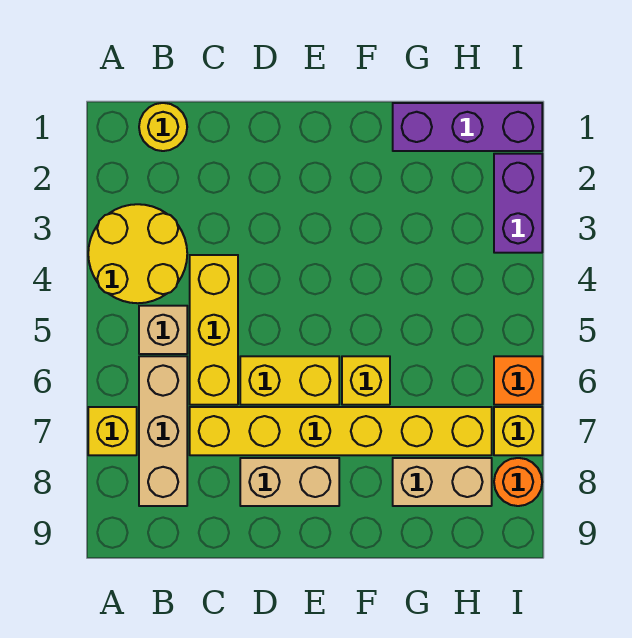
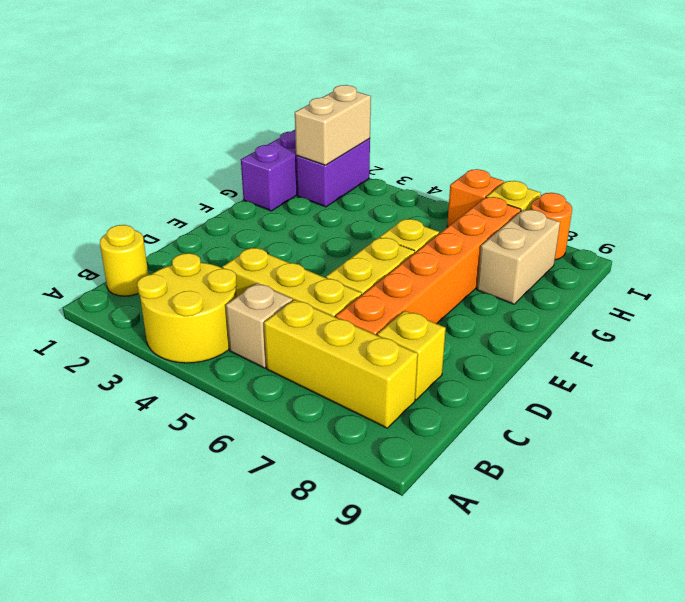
yellow 1x1 brick [88,407,137,455] -> yellow 1x1 brick moved to [377,311,446,400]
tan 1x3 brick [139,356,187,506] -> yellow 1x3 brick [264,300,418,428]
yellow 1x6 brick [190,407,492,455] -> orange 1x6 brick [336,197,521,335]
tan 1x2 brick [240,458,339,506] -> tan 1x2 brick moved to [295,85,371,165]
purple 1x2 brick [494,154,542,253] -> purple 1x2 brick turned to [296,138,370,207]

